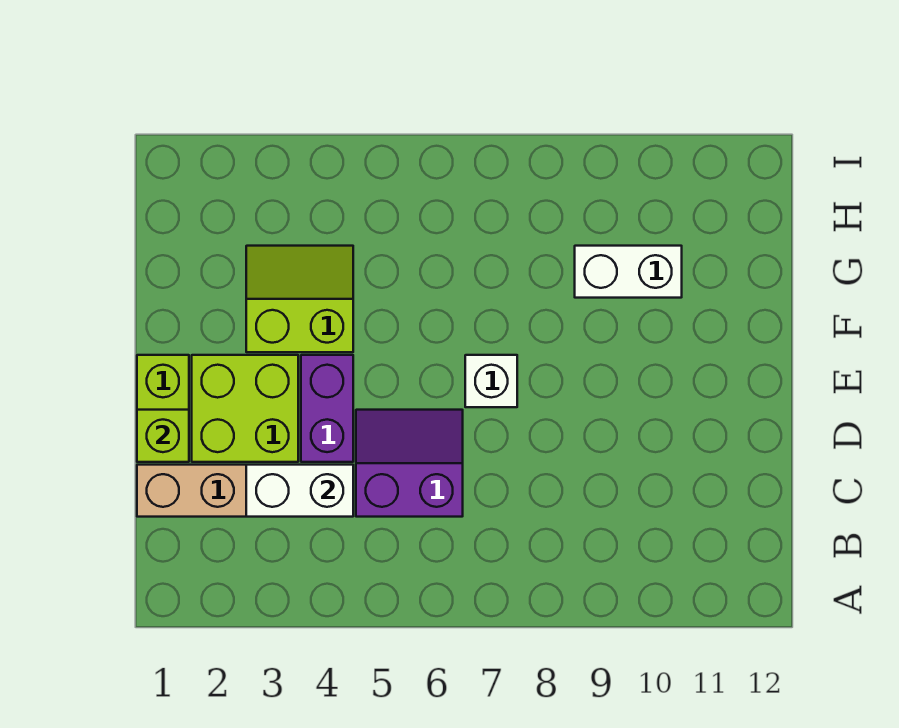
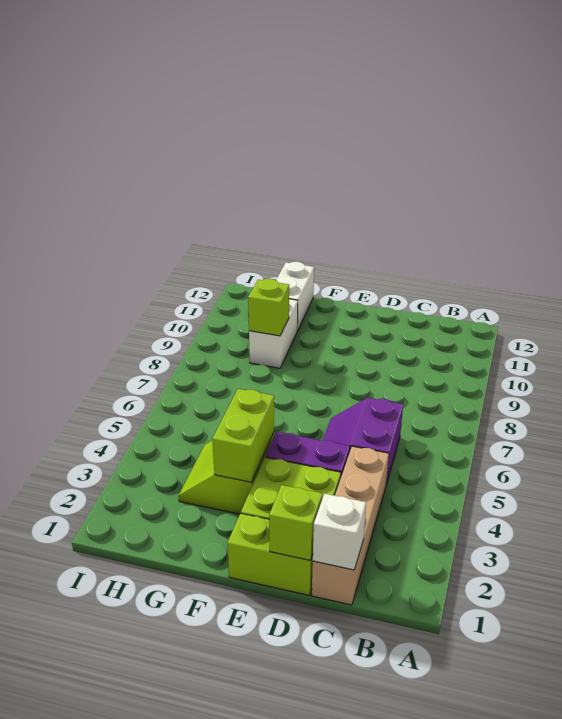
white 1x2 brick [246,465,353,517] -> white 1x2 brick moved to [276,262,314,330]
white 1x1 brick [465,355,517,407] -> white 1x1 brick moved to [312,494,366,570]
none -> lime 1x2 brick [212,389,274,482]
none -> lime 1x1 brick [248,279,289,336]

